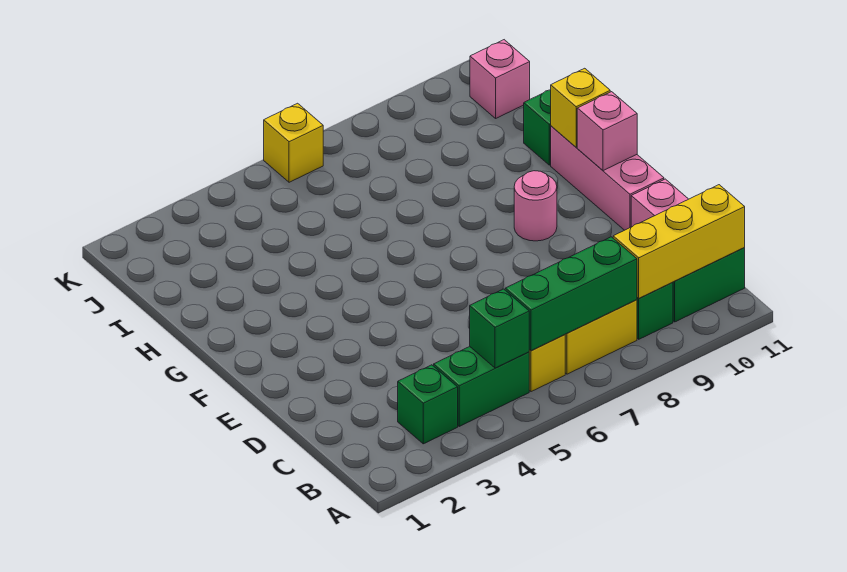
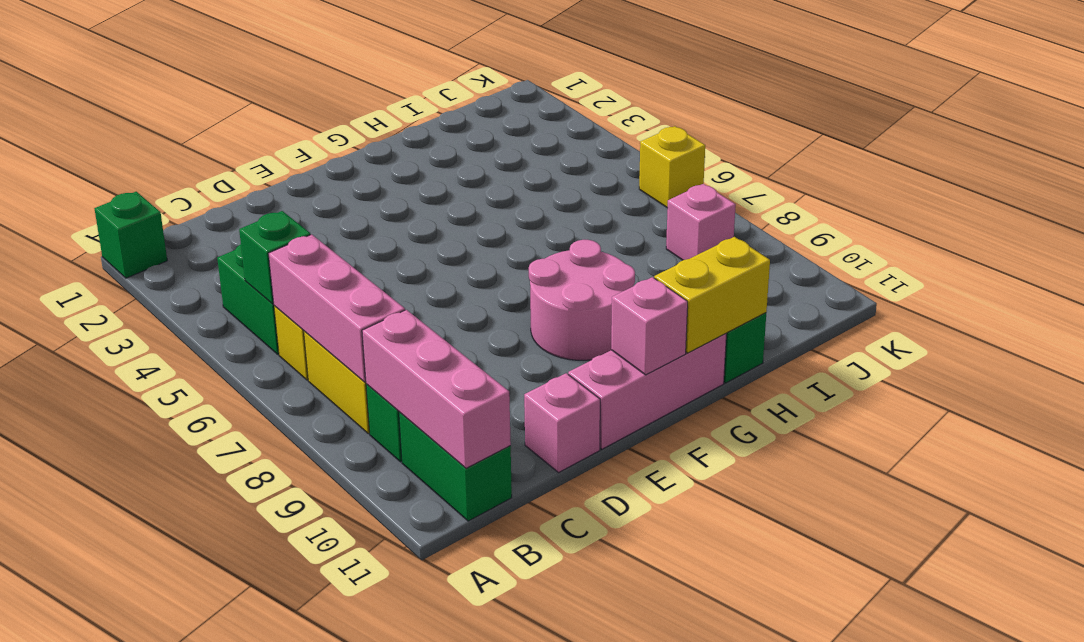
green 1x1 brick [398,365,458,444] -> green 1x1 brick moved to [94,192,167,278]
green 1x3 brick [505,237,637,351] -> pink 1x3 brick [268,234,405,382]
yellow 1x3 brick [613,185,745,298] -> pink 1x3 brick [362,310,511,468]
pink 1x1 round brick [514,171,557,241] -> pink 2x2 round brick [529,240,635,360]
yellow 1x1 brick [551,68,610,147] -> yellow 1x2 brick [654,237,770,353]
pink 1x1 brick [470,40,530,118] -> pink 1x1 brick moved to [666,184,736,260]

